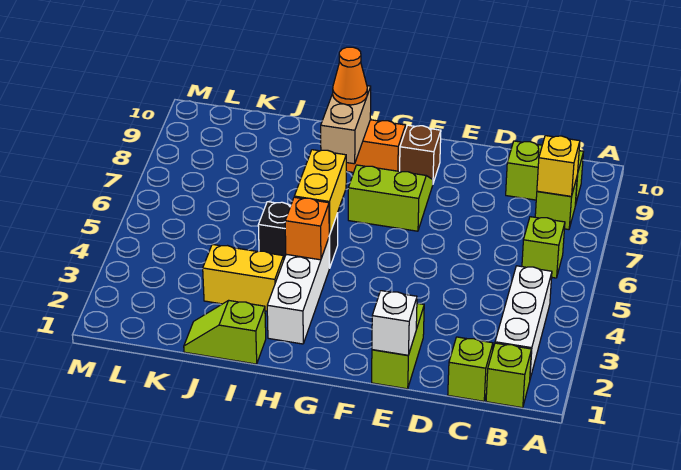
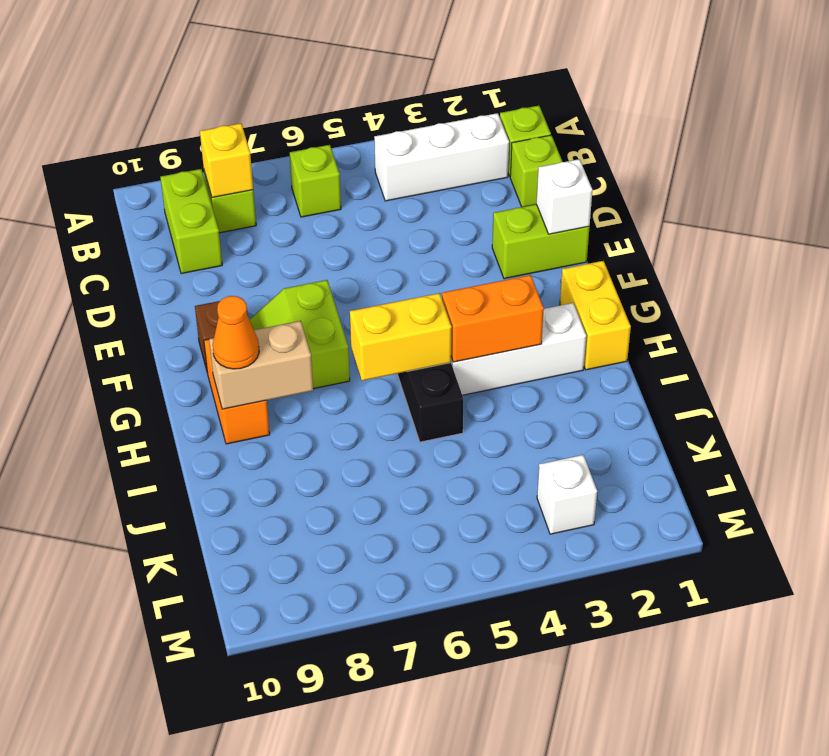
orange 1x1 brick [285,197,329,260] -> orange 1x2 brick [442,275,544,362]
lime 1x2 slope [184,300,266,364] -> none
yellow 1x2 brick [203,244,284,311] -> yellow 1x2 brick moved to [560,261,631,370]
none -> white 1x1 brick [537,455,597,534]

